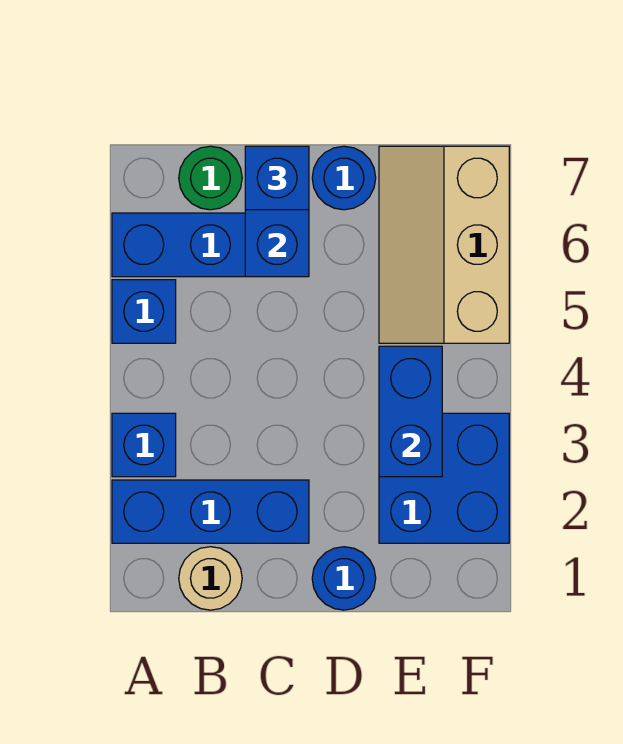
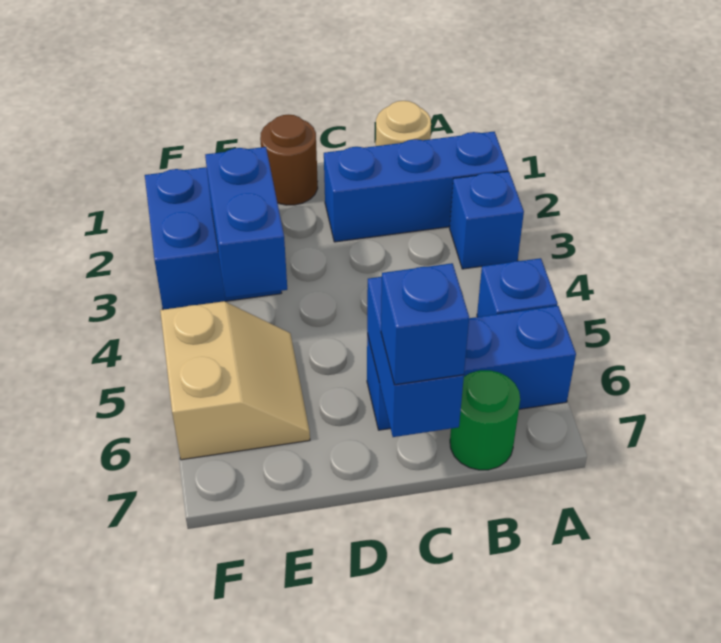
blue 1x1 round brick [312,547,376,610] -> brown 1x1 round brick [260,115,318,205]
blue 1x1 round brick [312,146,376,210] -> none
tan 2x3 slope [379,146,509,343] -> tan 2x2 slope [160,301,310,460]

